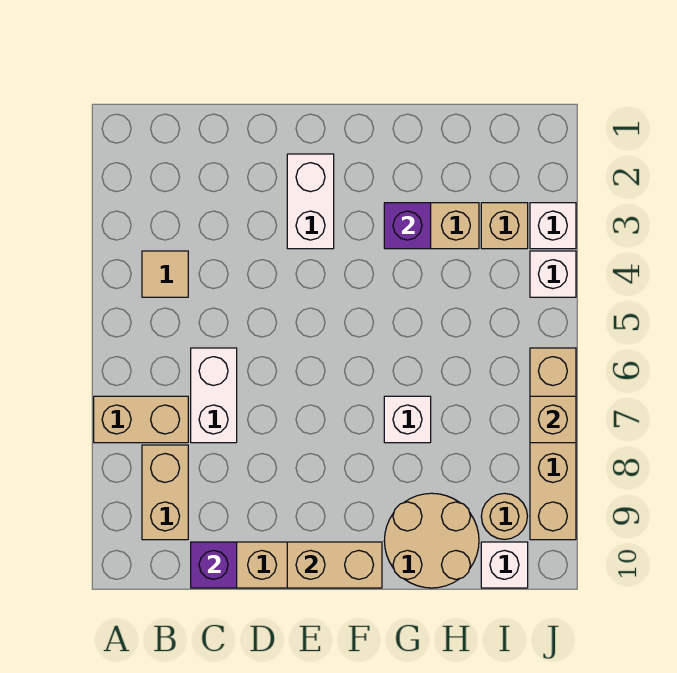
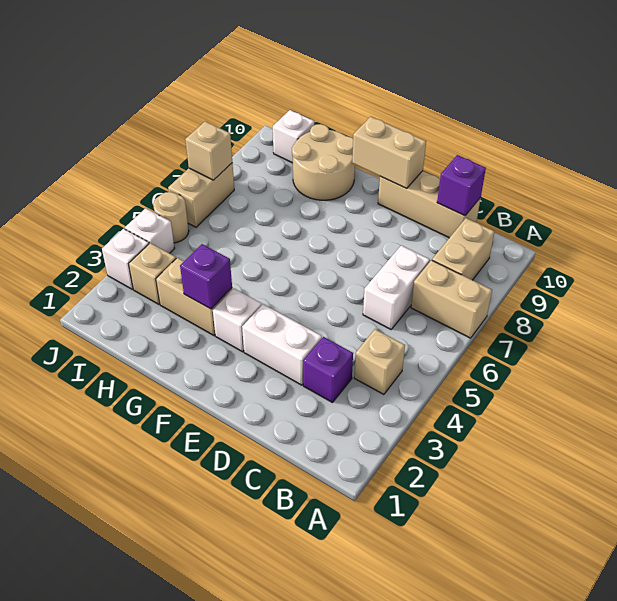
tan 1x1 tile [142,251,188,297] -> tan 1x1 brick [354,329,405,395]
none -> purple 1x1 brick [303,337,353,403]
white 1x2 brick [287,154,334,249] -> white 1x2 brick turned to [242,304,322,385]
white 1x1 brick [384,396,431,443] -> white 1x1 brick moved to [213,288,261,352]
tan 1x1 round brick [481,493,527,540] -> tan 1x1 round brick moved to [153,192,189,243]
tan 1x4 brick [530,348,576,540] -> tan 1x2 brick [168,163,234,227]

